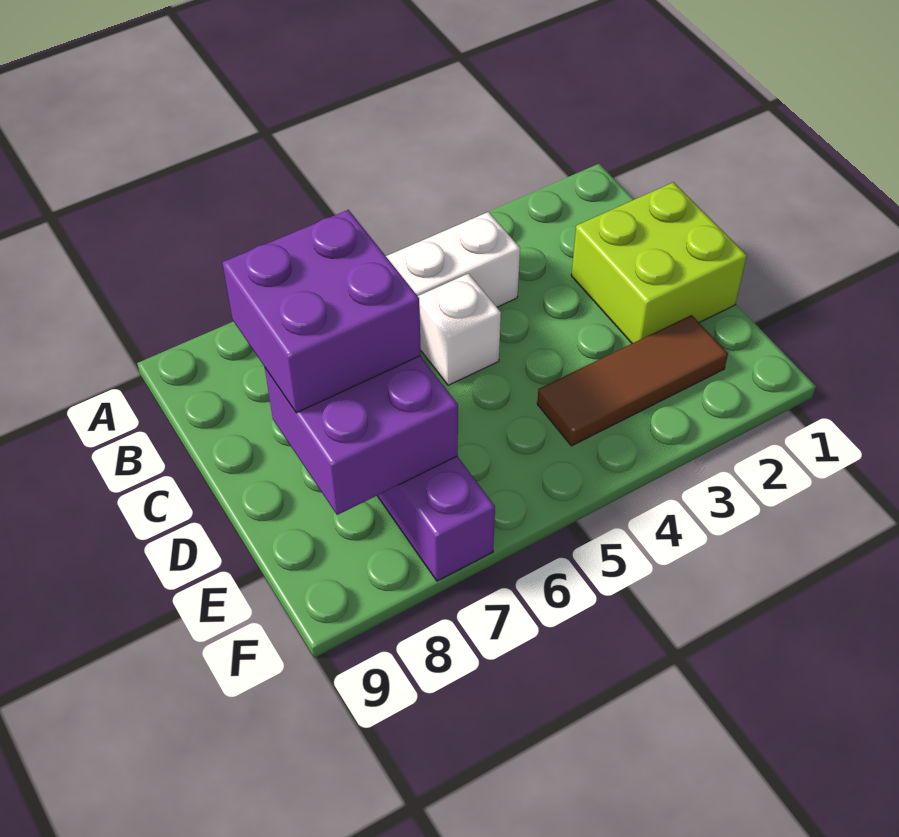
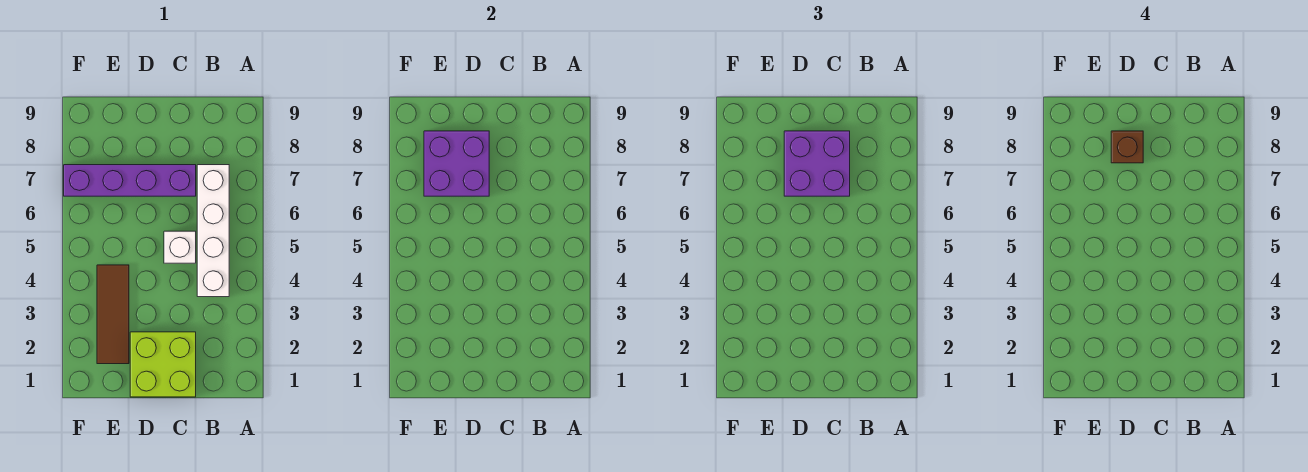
none -> brown 1x1 brick [1111,131,1143,163]

